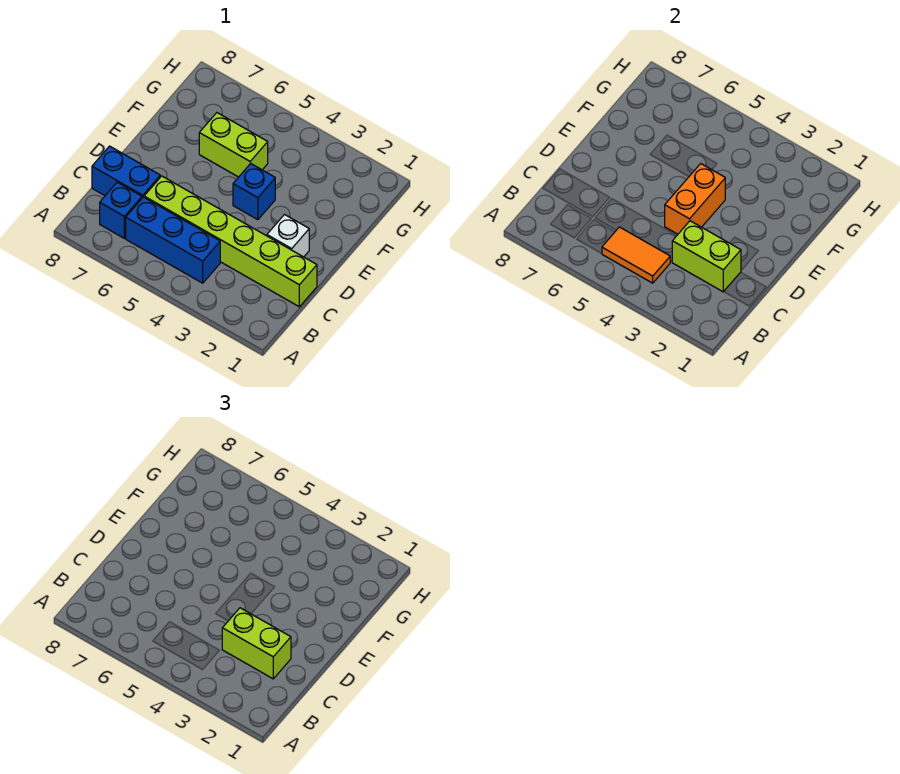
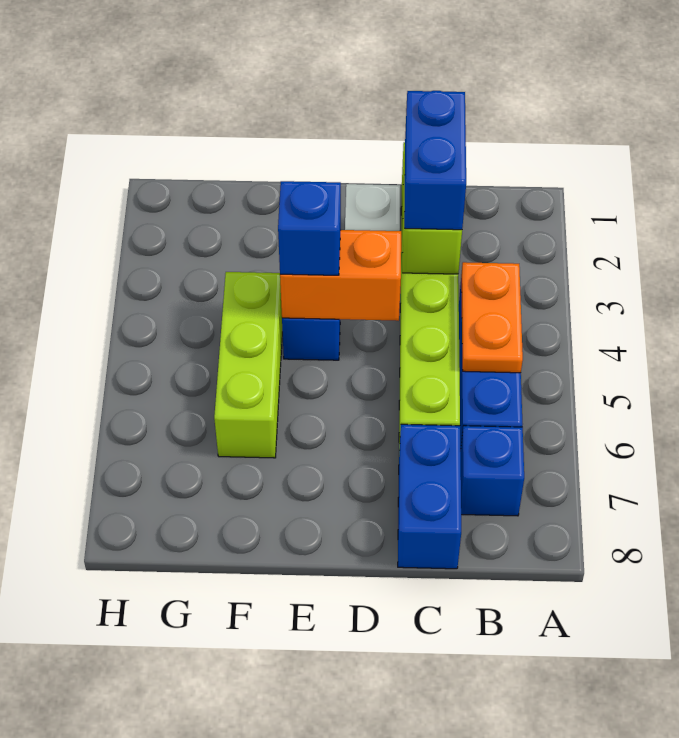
orange 1x2 tile [602,227,670,283] -> orange 1x2 plate [461,262,523,373]
lime 1x2 brick [222,608,291,679] -> blue 1x2 brick [404,91,466,230]
none -> blue 1x1 brick [278,181,341,275]
lime 1x2 brick [199,113,268,177] -> lime 1x3 brick [214,272,282,458]

